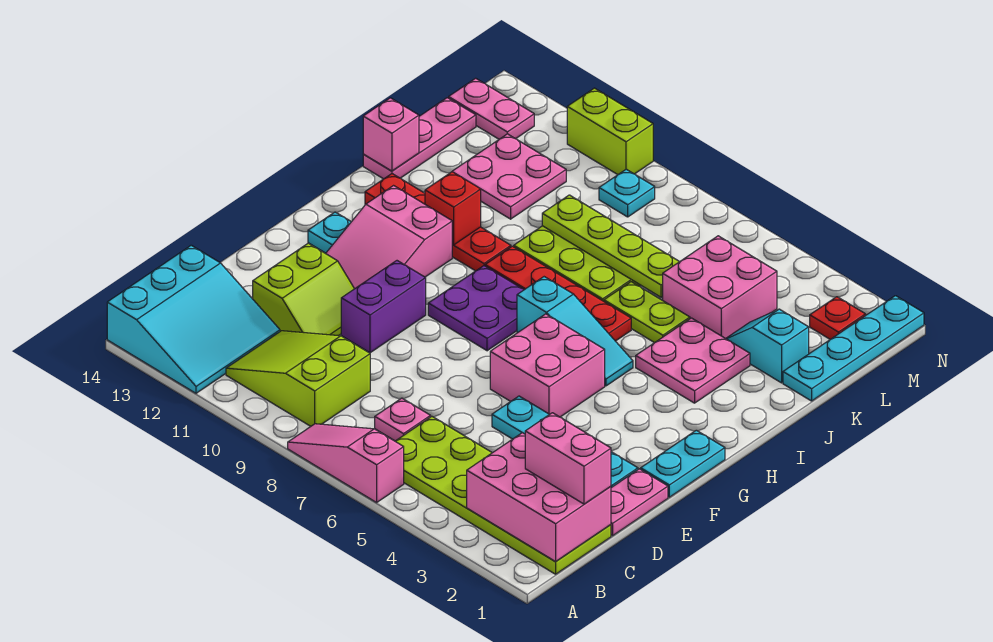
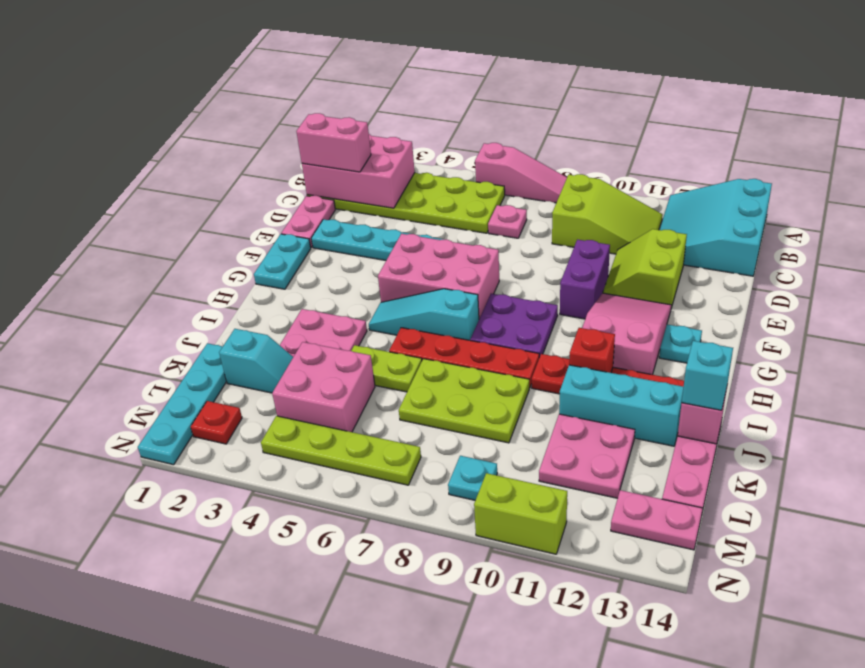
pink 2x2 brick [490,314,605,417] -> pink 2x3 brick [378,234,499,319]
none -> cyan 1x3 brick [559,365,683,446]
none -> cyan 1x1 brick [682,341,733,410]
lime 1x4 plate [542,195,679,297] -> lime 1x4 plate moved to [261,416,421,485]

